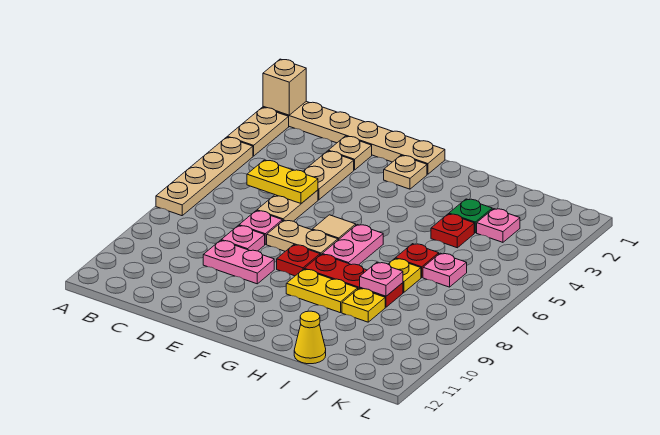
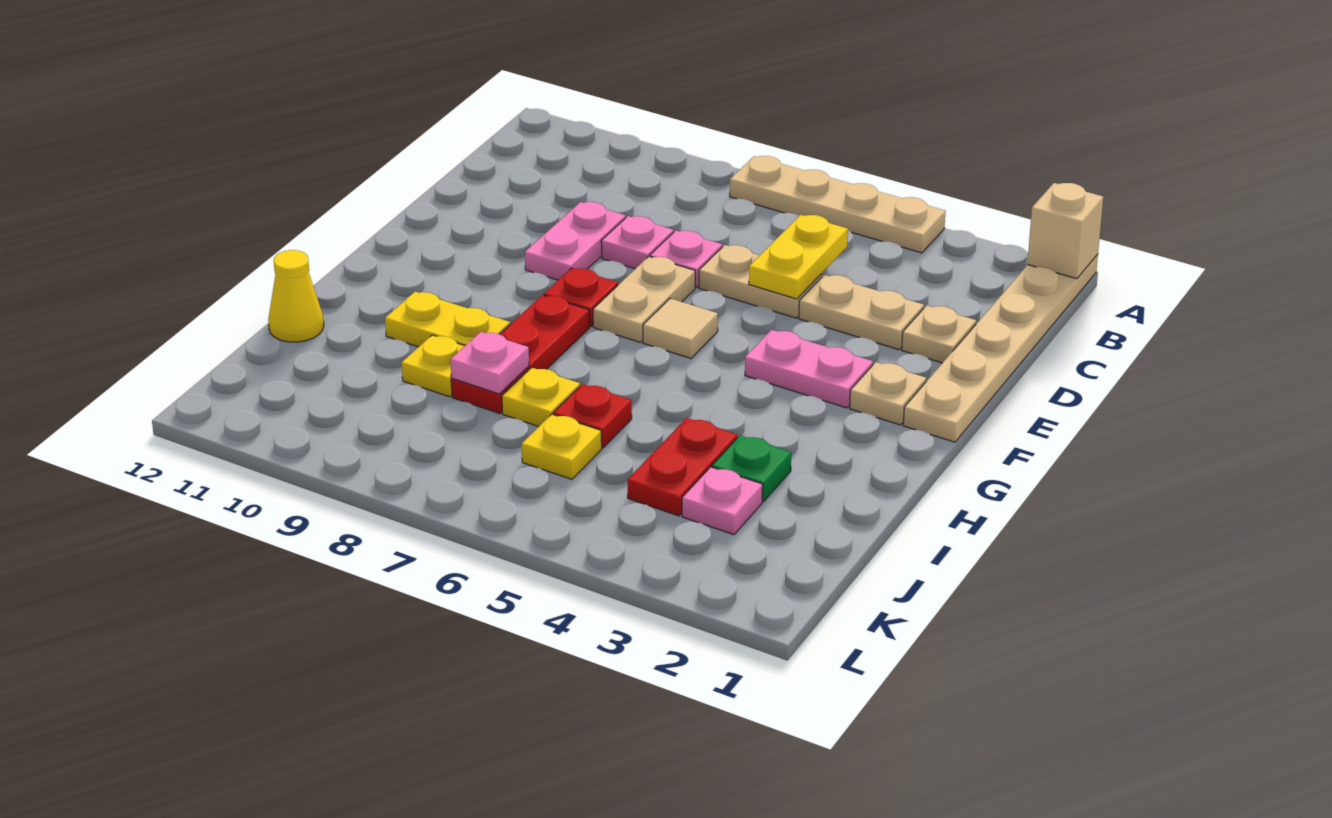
tan 1x2 plate [228,107,289,156] -> none
pink 1x2 plate [322,225,383,265] -> pink 1x2 plate moved to [745,330,873,408]
yellow 1x2 plate [286,269,358,313] -> yellow 1x2 plate turned to [385,292,510,347]
red 1x1 plate [431,214,474,248] -> red 1x2 plate [628,418,737,516]
pink 1x1 plate [423,253,467,287] -> yellow 1x1 plate [522,414,602,479]

